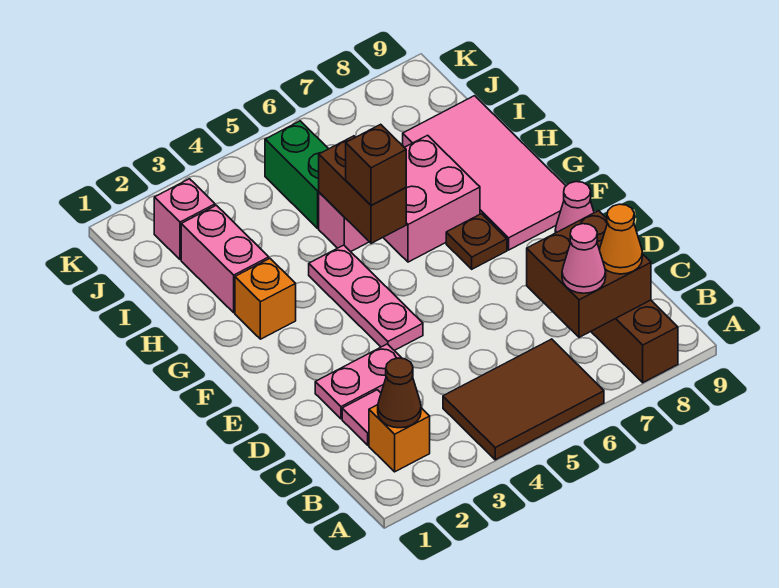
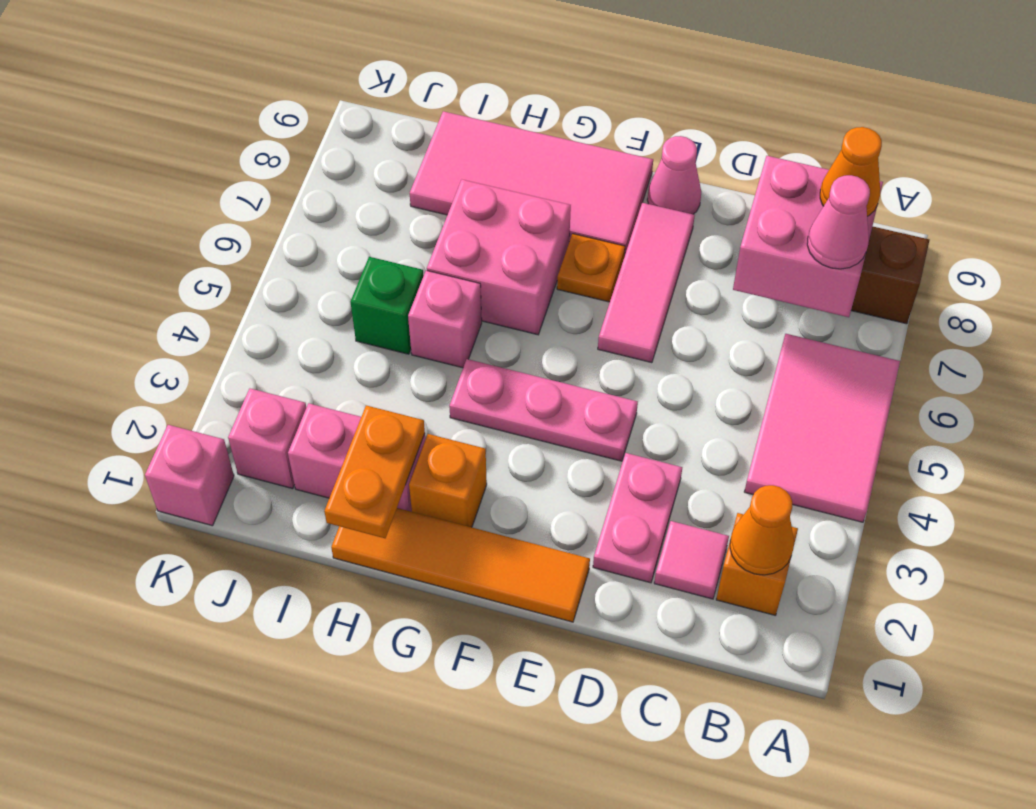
brown 2x3 tile [443,339,604,460] -> pink 2x3 tile [744,334,900,522]
brown 1x1 cone [378,358,421,428] -> orange 1x1 cone [730,485,794,575]
brown 2x2 brick [527,211,651,337] -> pink 2x2 brick [733,156,883,317]
none -> orange 1x4 tile [331,508,590,622]
none -> pink 1x3 tile [598,203,695,363]
brown 1x1 plate [446,214,507,269] -> orange 1x1 plate [557,234,625,302]
brown 1x2 brick [319,136,406,243] -> none
brown 1x1 brick [346,124,406,206] -> none
none -> orange 1x2 plate [324,405,425,538]
green 1x2 brick [265,121,328,228] -> green 1x1 brick [351,257,424,354]
none -> pink 1x1 brick [145,425,234,526]

